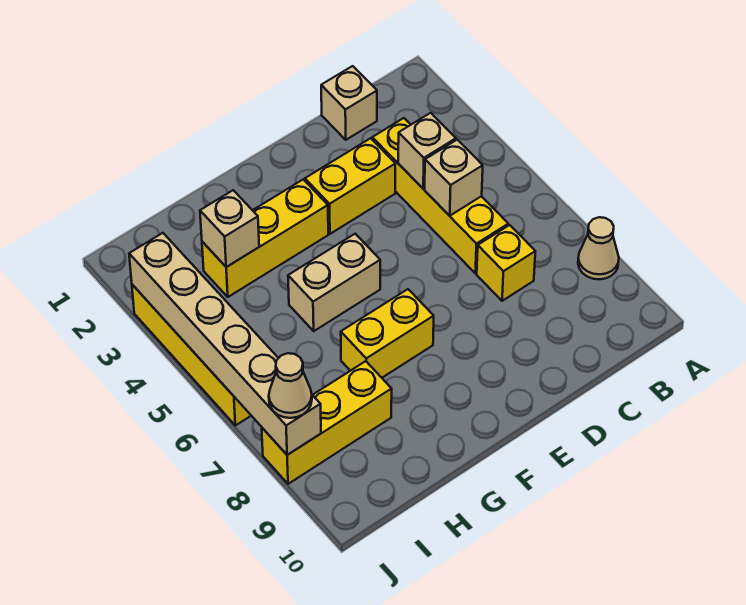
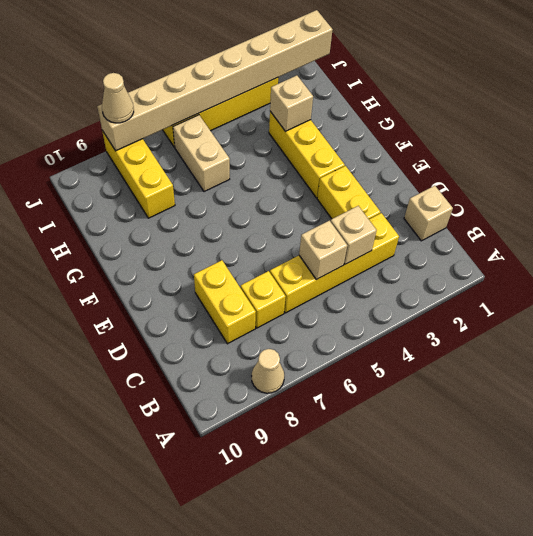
tan 1x2 brick [288,234,380,331] -> tan 1x2 brick moved to [173,115,230,192]
yellow 1x2 brick [341,289,434,378] -> yellow 1x2 brick moved to [194,260,256,344]
tan 1x6 brick [129,233,321,455] -> tan 1x8 brick [97,10,333,151]

